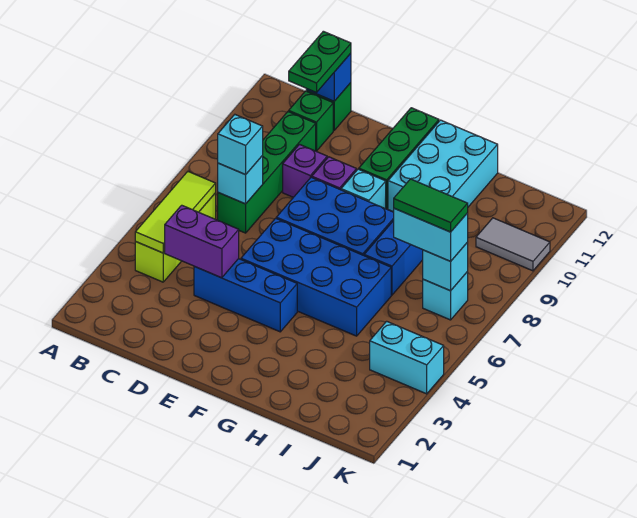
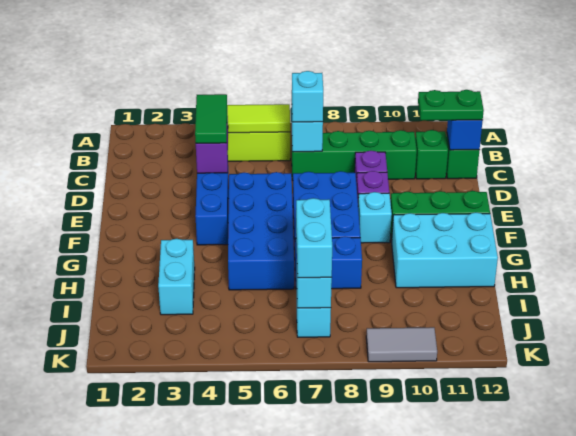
green 1x2 tile [394,179,468,232] -> green 1x2 tile moved to [195,94,227,143]
cyan 1x2 brick [370,321,444,394] -> cyan 1x2 brick moved to [158,239,195,315]
grey 1x2 tile [476,218,550,271] -> grey 1x2 tile turned to [366,327,437,362]

